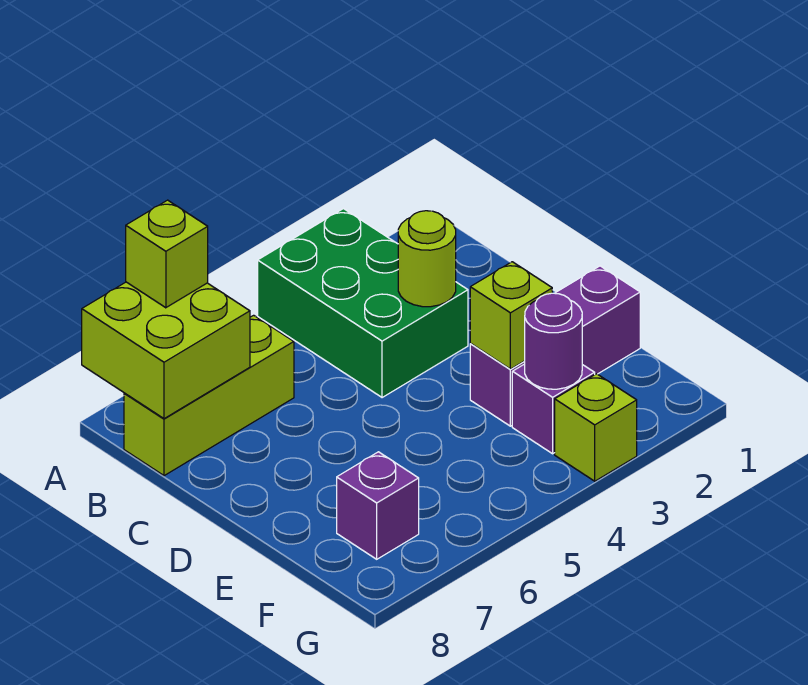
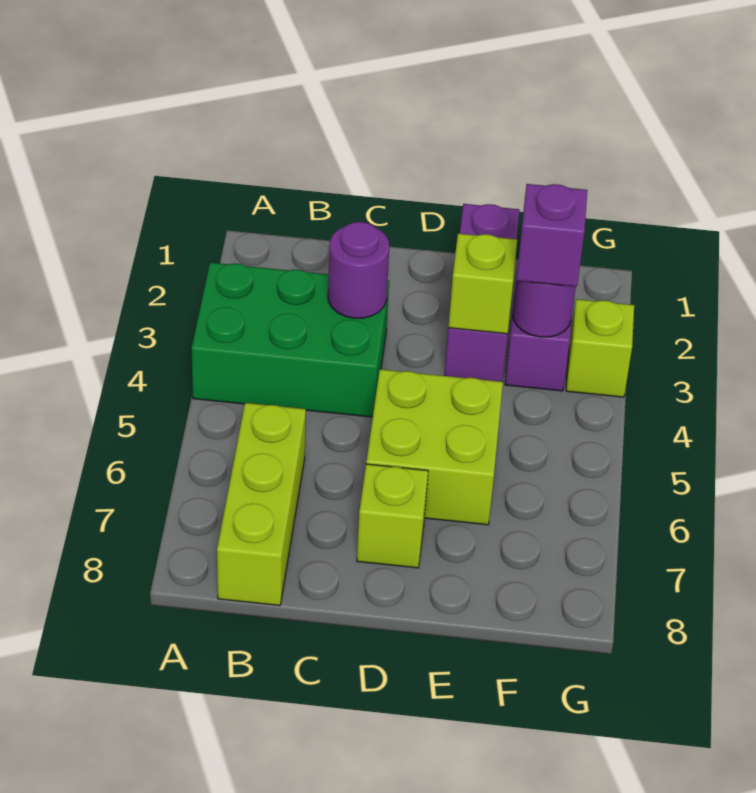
lime 2x2 brick [82,282,250,419] -> lime 2x2 brick moved to [366,369,503,525]
lime 1x1 brick [126,200,208,308] -> lime 1x1 brick moved to [357,464,428,568]
lime 1x1 round brick [398,211,456,307] -> purple 1x1 round brick [328,222,389,318]
purple 1x1 brick [337,452,419,559] -> purple 1x1 brick moved to [516,184,587,287]

